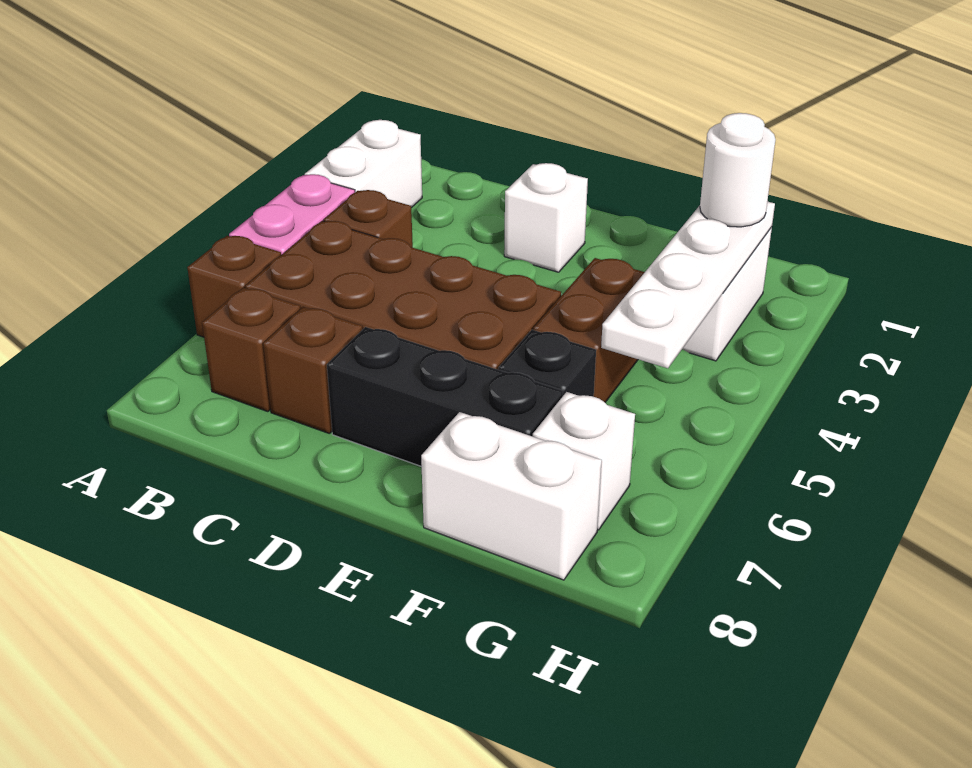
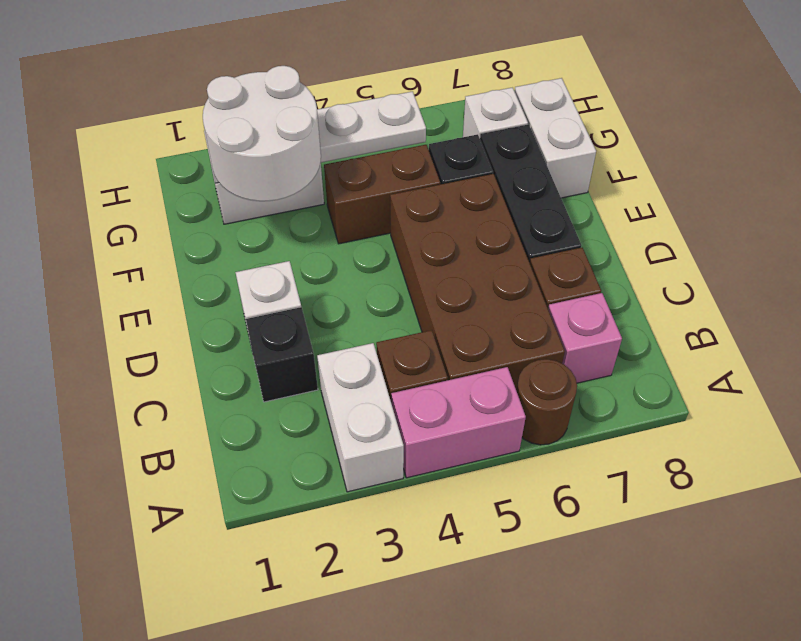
white 1x2 brick [305,120,422,208] -> white 1x2 brick turned to [317,343,404,492]
brown 1x1 brick [187,236,281,337] -> brown 1x1 round brick [517,359,577,445]
brown 1x1 brick [202,288,300,412] -> pink 1x1 brick [548,293,622,383]
none -> black 1x1 brick [246,307,318,402]
white 1x1 round brick [700,113,776,227] -> white 2x2 round brick [203,66,321,201]

